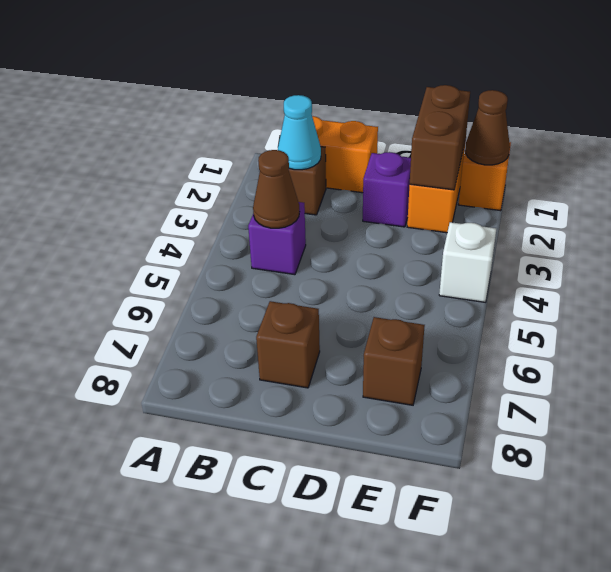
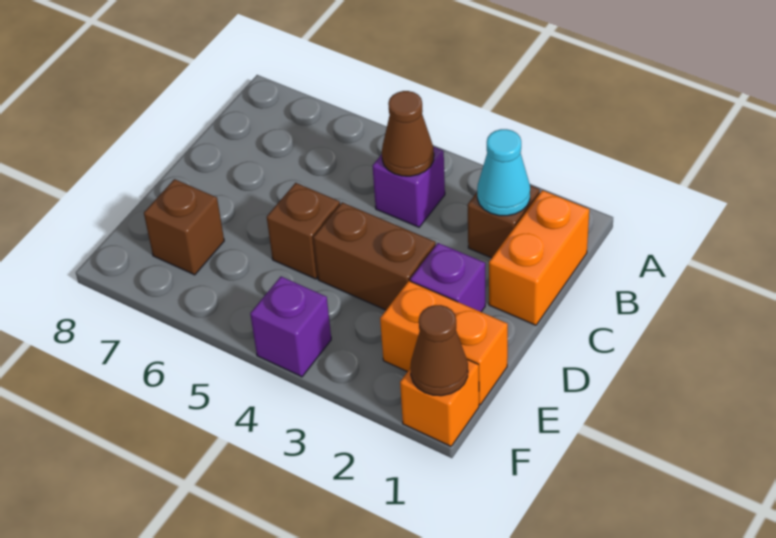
brown 1x1 brick [256,301,320,388] -> brown 1x1 brick moved to [267,183,340,279]
brown 1x2 brick [410,85,470,190] -> brown 1x2 brick moved to [313,202,436,310]
white 1x1 brick [439,222,496,302] -> purple 1x1 brick [250,277,331,377]

